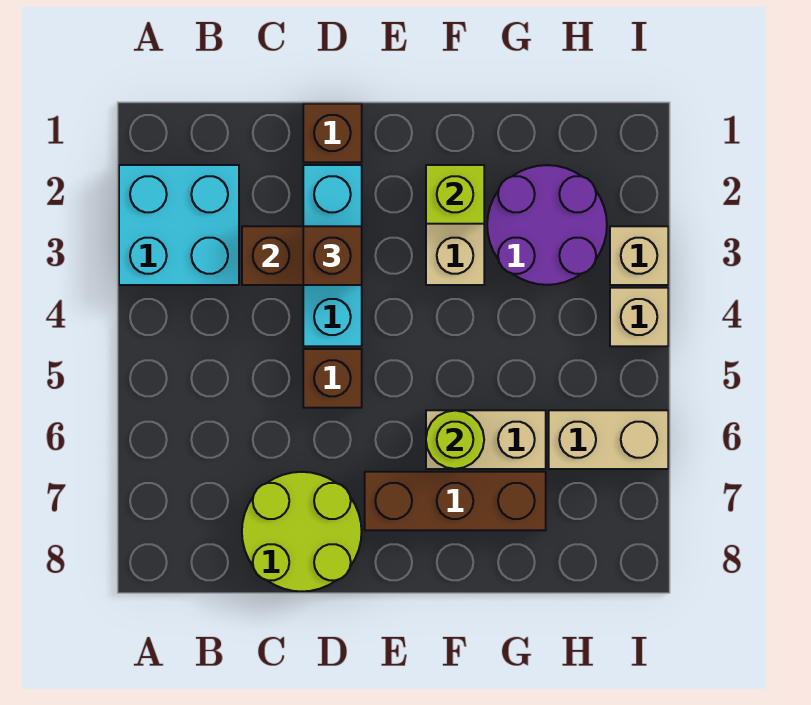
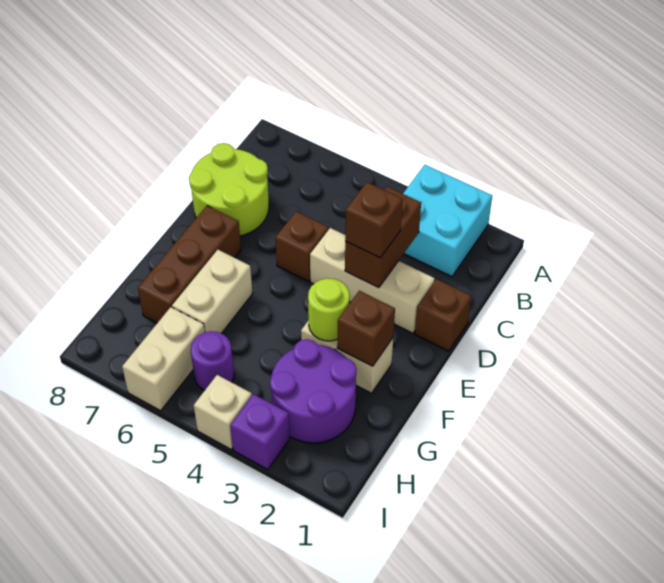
cyan 1x3 brick [303,165,362,346] -> tan 1x3 brick [310,228,435,333]
lime 1x1 brick [426,165,484,224] -> brown 1x1 brick [337,291,395,366]
lime 1x1 round brick [426,411,484,469] -> lime 1x1 round brick moved to [308,278,350,341]
none -> purple 1x1 round brick [190,331,234,390]
tan 1x1 brick [610,226,668,285] -> purple 1x1 brick [230,394,290,469]

